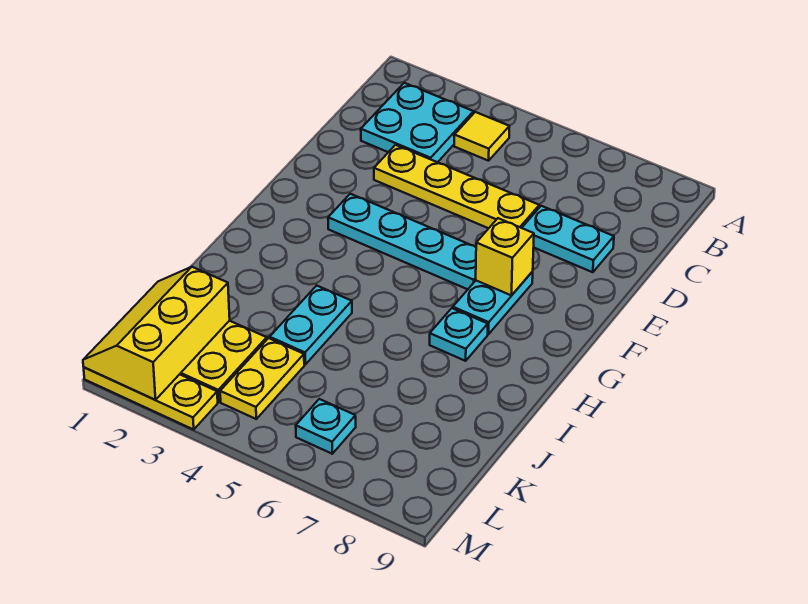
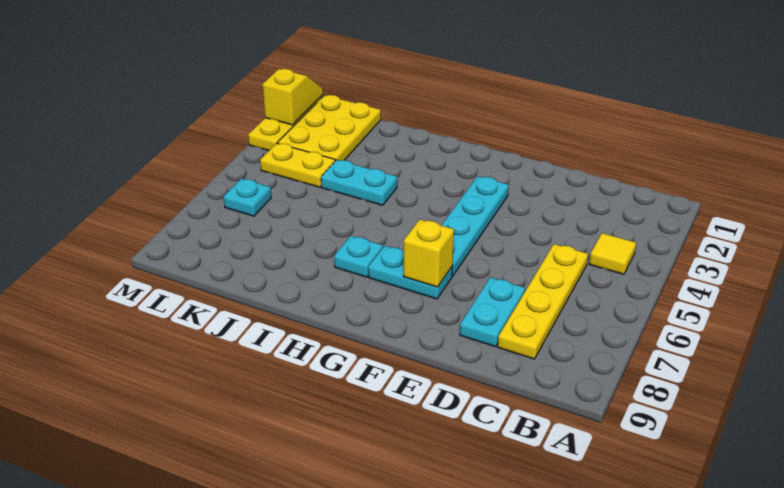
cyan 2x2 plate [361,83,474,162] -> none
yellow 1x4 plate [374,145,539,228] -> yellow 1x4 plate moved to [498,244,588,359]
yellow 2x3 slope [83,267,230,400] -> yellow 1x2 slope [263,69,323,125]

